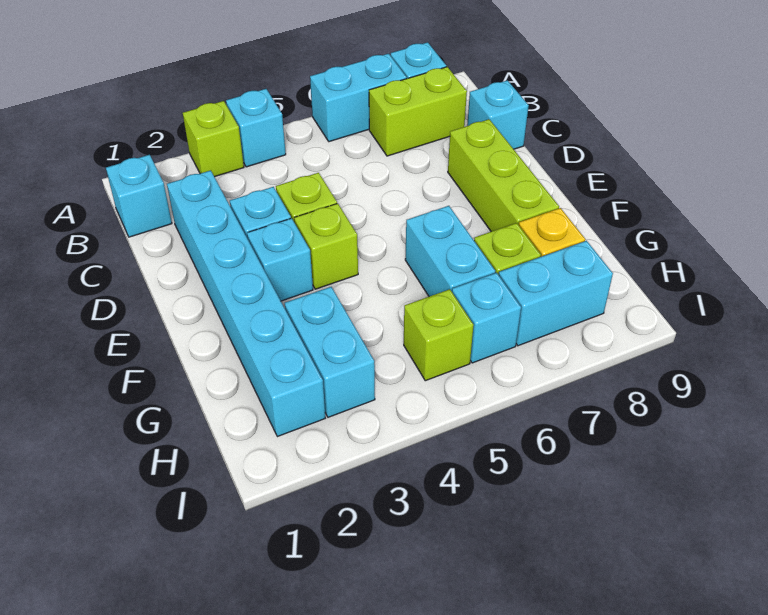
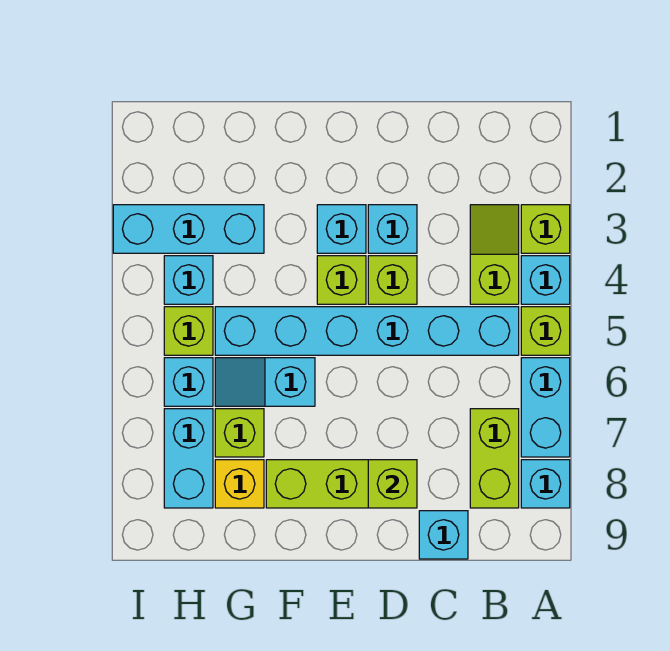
none -> lime 1x1 brick [521,307,570,355]
cyan 1x1 brick [106,155,172,237] -> cyan 1x1 brick moved to [164,256,213,304]
none -> lime 1x2 slope [470,205,519,304]
cyan 1x6 brick [167,170,325,437] -> cyan 1x6 brick moved to [215,307,519,355]
none -> lime 1x1 brick [368,460,417,508]
cyan 1x2 brick [405,206,495,296] -> cyan 1x2 slope [215,358,315,406]
cyan 1x2 brick [285,287,375,417] -> cyan 1x3 brick [113,205,264,253]

